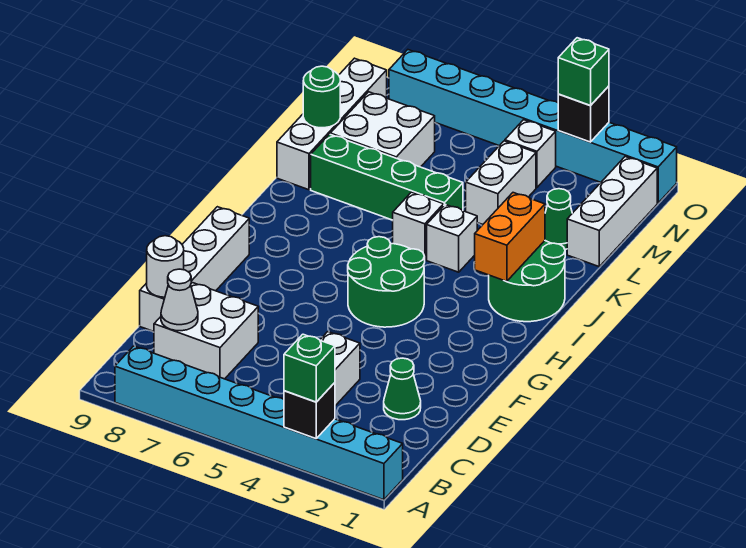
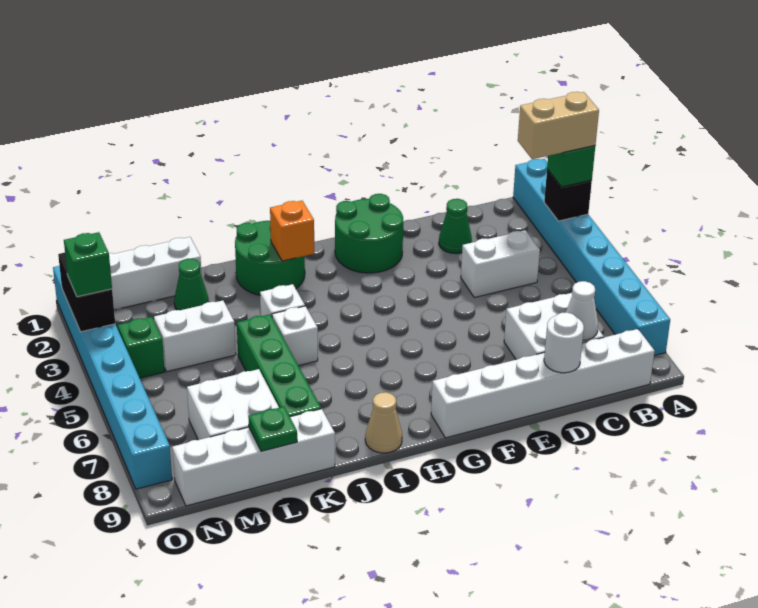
none -> tan 1x2 brick [518,92,599,159]
white 1x4 brick [140,207,249,332] -> white 1x6 brick [431,329,655,438]
green 2x2 round brick [348,237,425,327] -> green 2x2 round brick moved to [335,194,403,273]
orange 1x2 brick [475,193,545,282] -> orange 1x1 brick [270,201,314,261]
none -> tan 1x1 cone [365,392,402,453]
green 1x1 round brick [303,66,340,128] -> green 1x1 plate [248,407,297,451]
white 1x1 brick [505,120,556,187] -> green 1x1 brick [118,317,165,378]
black 1x1 brick [558,86,609,142] -> black 1x2 brick [58,253,115,332]

